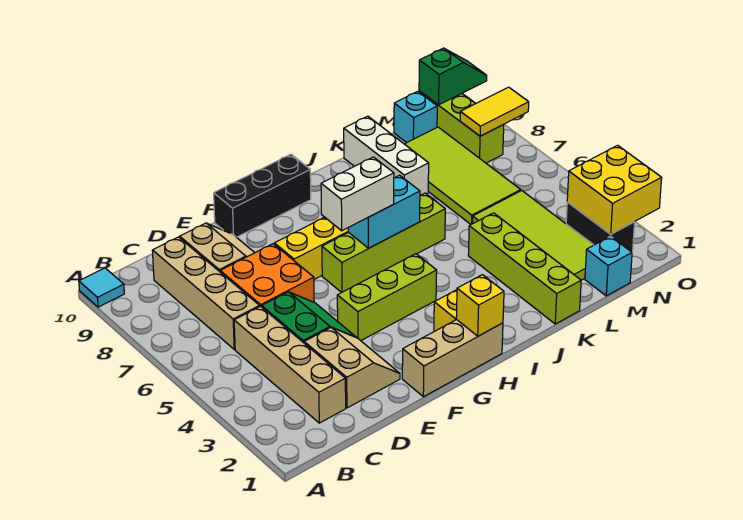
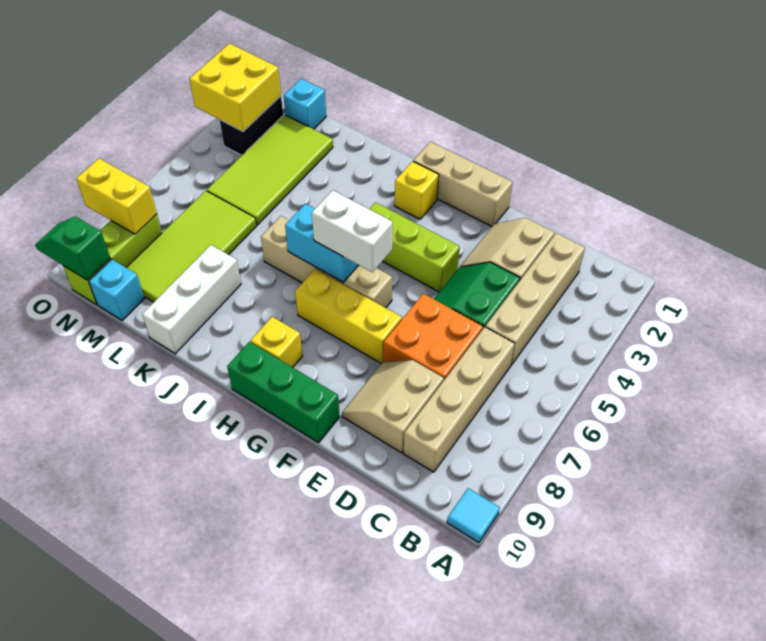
black 1x3 brick [214,154,311,237] -> green 1x3 brick [227,342,340,443]
lime 1x4 brick [322,193,445,293] -> tan 1x4 brick [261,216,392,308]
yellow 1x1 brick [456,275,504,336] -> yellow 1x1 brick moved to [251,317,302,367]
lime 1x4 brick [468,213,581,324] -> none
yellow 1x2 tile [460,87,529,136] -> yellow 1x2 brick [76,158,157,234]

